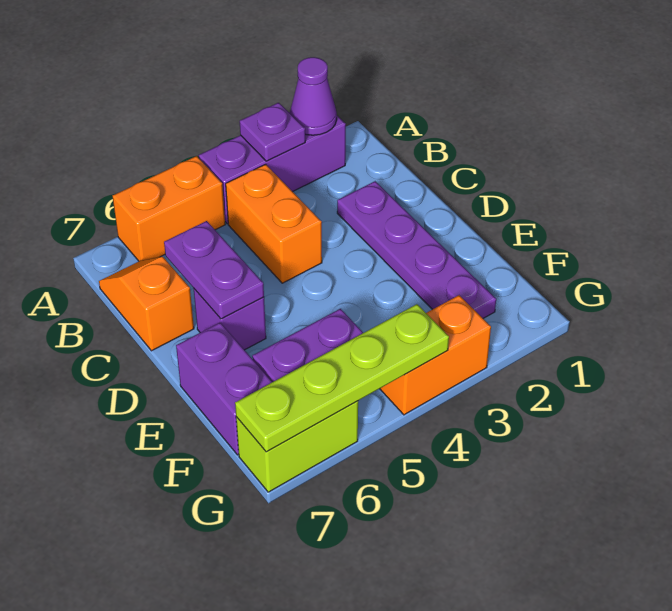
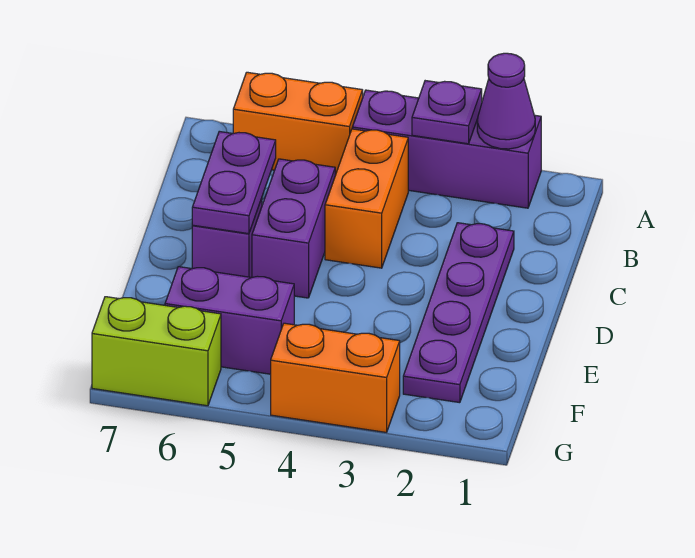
orange 1x2 slope [99,257,194,351] -> none
purple 1x2 brick [176,323,272,455] -> purple 1x2 brick moved to [252,159,335,298]
lime 1x4 plate [235,304,449,452] -> none

